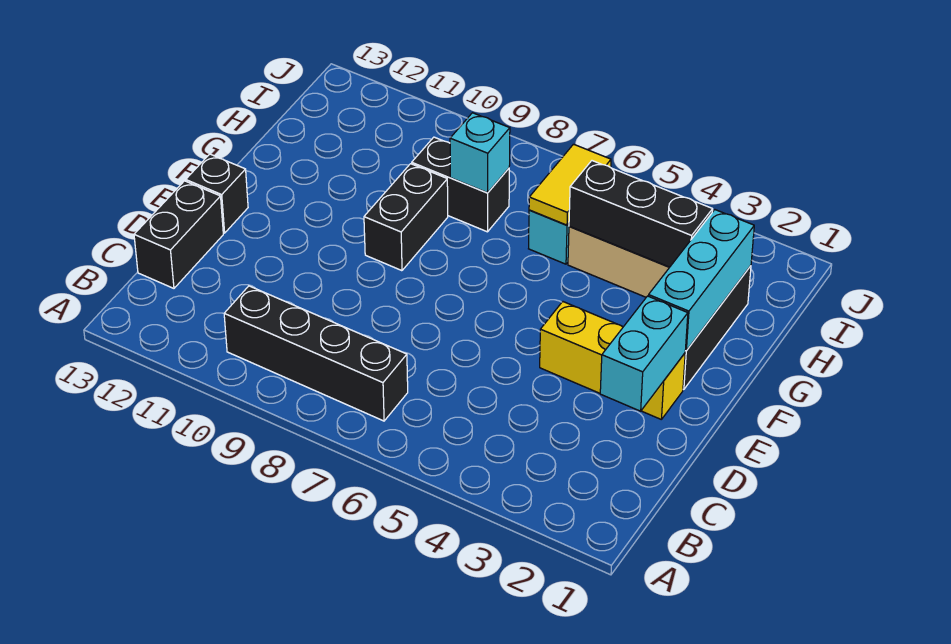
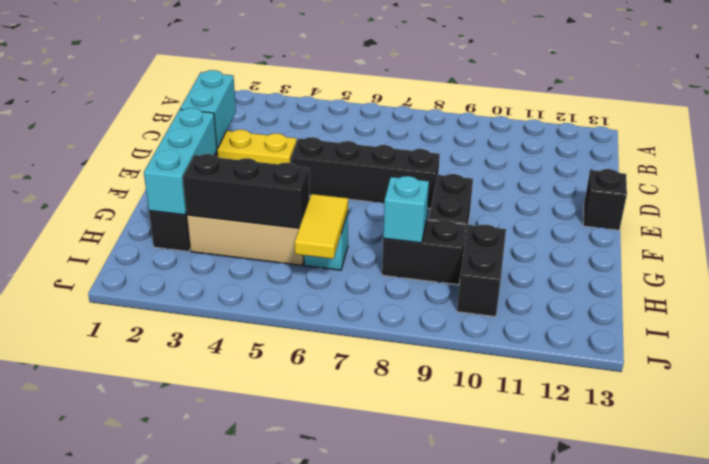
black 1x4 brick [224,286,408,421] -> black 1x4 brick moved to [291,137,440,209]
black 1x2 brick [134,181,223,288] -> black 1x2 brick moved to [457,225,506,317]

